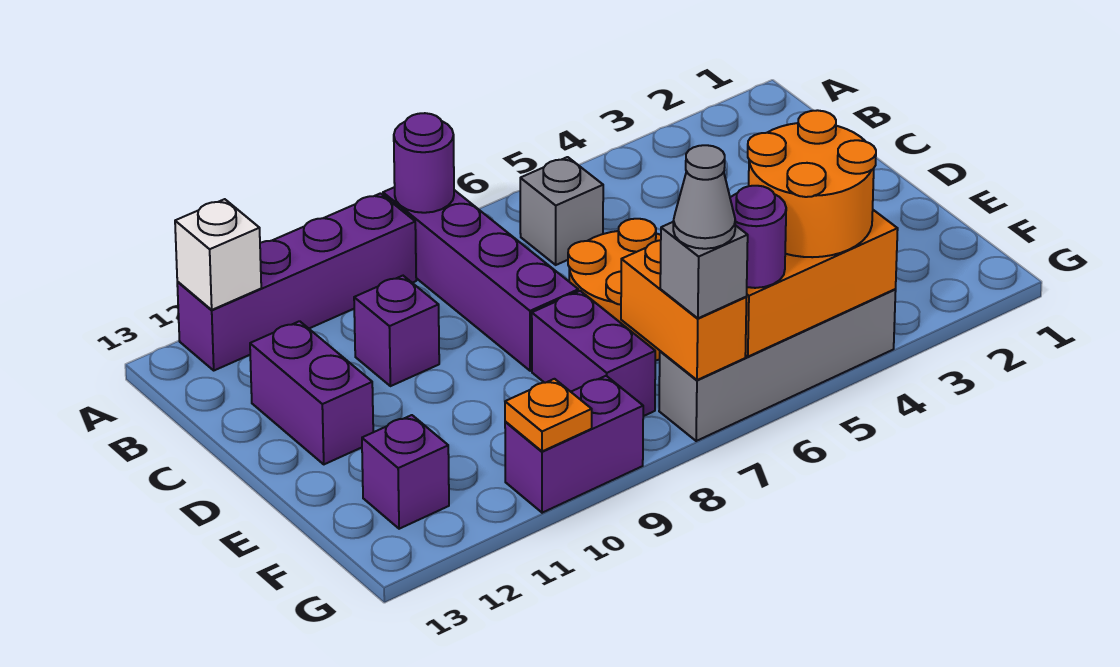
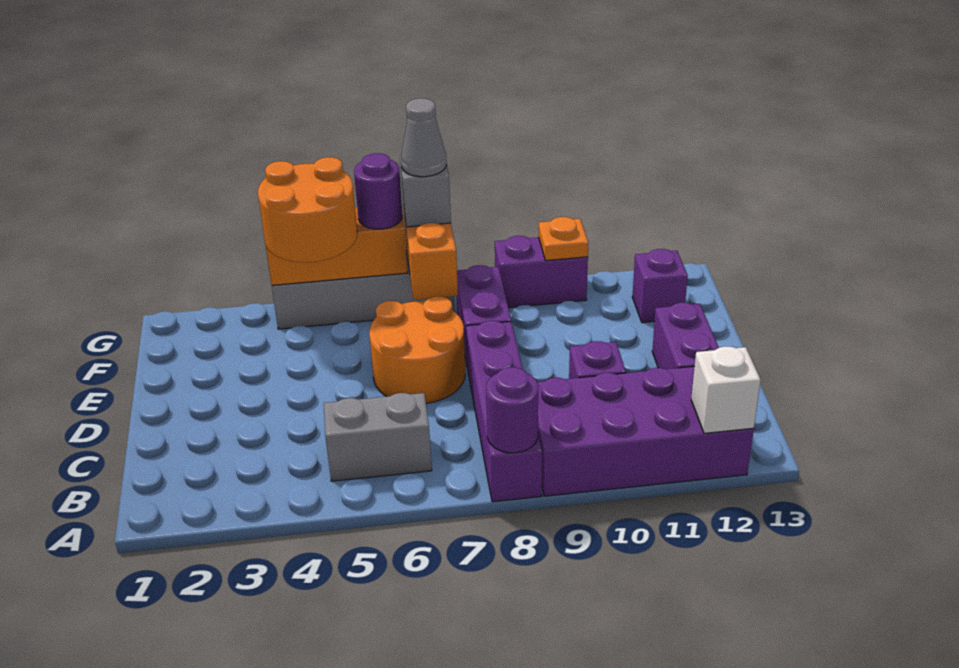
purple 1x4 brick [177,193,416,370] -> purple 2x4 brick [537,366,754,496]
grey 1x1 brick [520,157,603,265] -> grey 1x2 brick [324,393,432,481]

